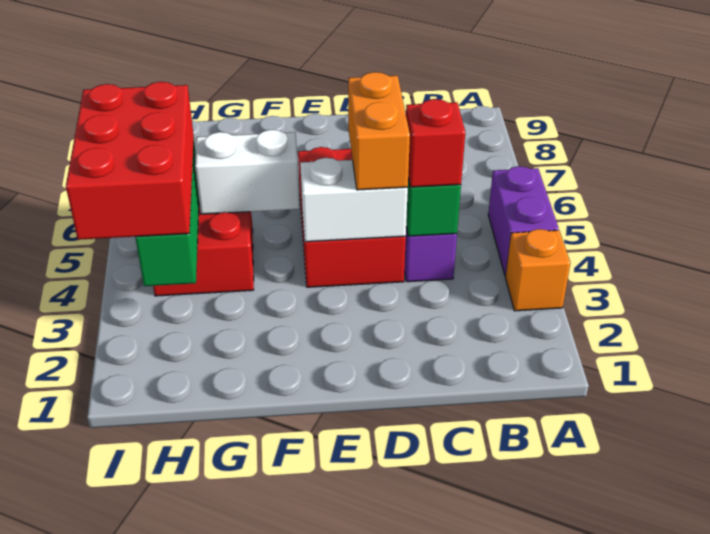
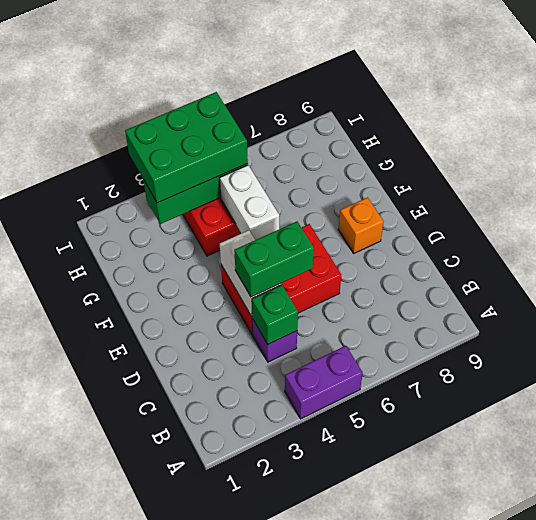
orange 1x1 brick [505,229,570,311] -> orange 1x1 brick moved to [338,197,384,253]
red 1x1 brick [406,99,465,187] -> none
orange 1x2 brick [348,72,410,190] -> green 1x2 brick [234,222,314,297]
red 2x3 brick [66,82,194,240] -> green 2x3 brick [125,92,248,203]

